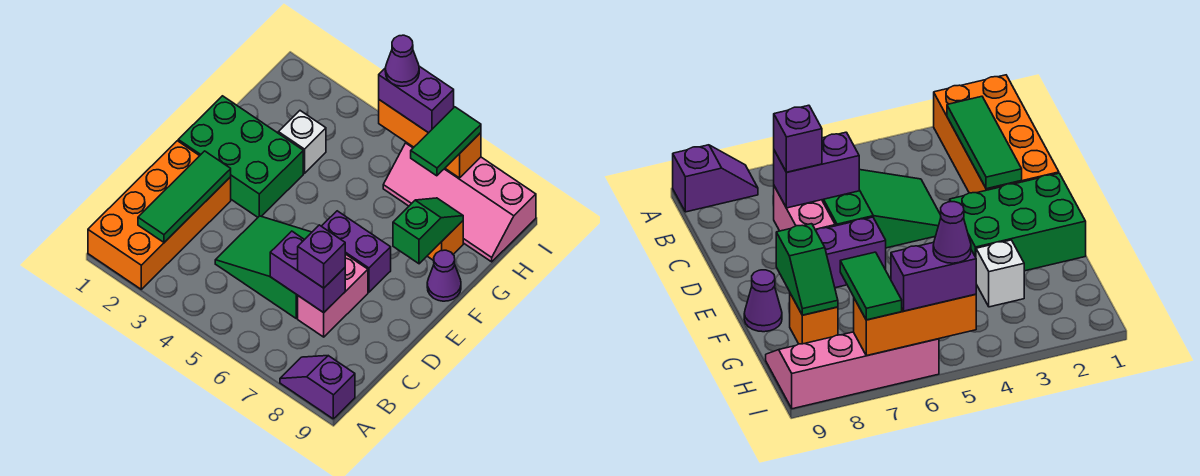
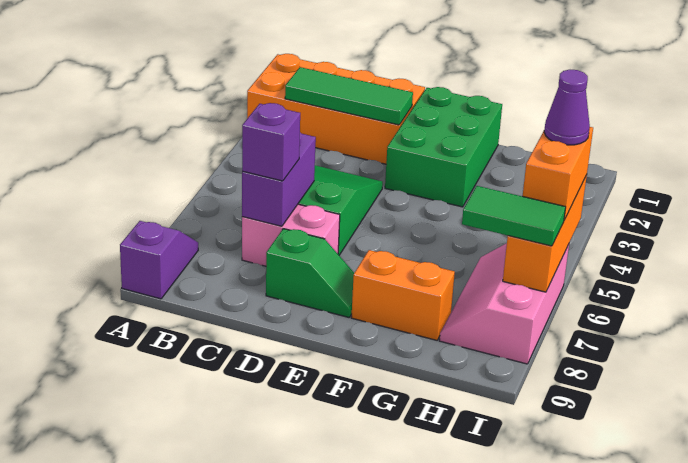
purple 1x2 brick [322,211,391,292] -> none
green 1x2 slope [393,198,463,264] -> green 1x2 slope moved to [266,229,354,317]
purple 1x1 cone [427,250,461,301] -> none
white 1x1 brick [278,111,326,173] -> none
orange 1x1 brick [428,221,463,261] -> orange 1x2 brick [351,250,455,340]
pink 2x4 slope [383,142,536,262] -> pink 2x3 slope [439,243,569,364]
purple 1x2 brick [379,66,454,133] -> orange 1x2 brick [523,127,593,220]

